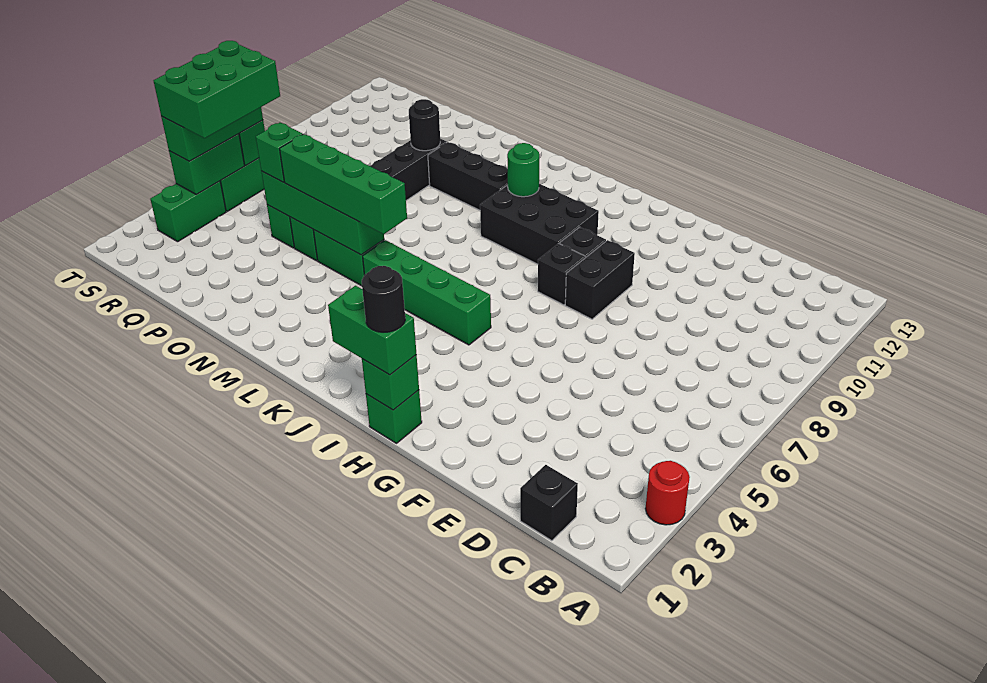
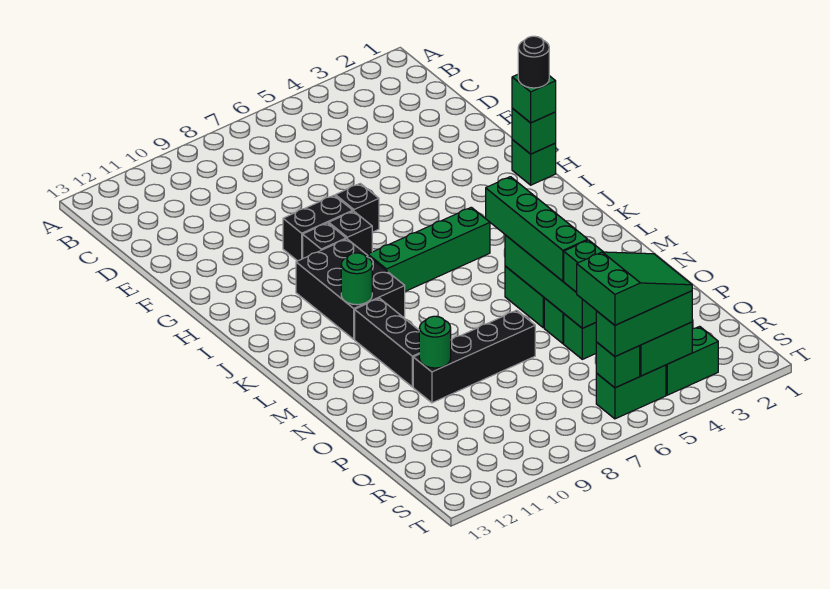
red 1x1 round brick [645,461,690,525] -> none
black 1x1 brick [520,465,578,541] -> black 1x1 brick moved to [335,183,379,232]
green 1x2 brick [328,286,416,375] -> green 1x1 brick [512,75,556,123]
green 1x4 brick [363,240,491,345] -> green 1x4 brick turned to [368,207,490,291]
black 1x1 round brick [409,99,440,151] -> green 1x1 round brick [419,316,451,368]
green 2x3 brick [154,41,280,138] -> green 2x3 slope [576,252,692,325]

